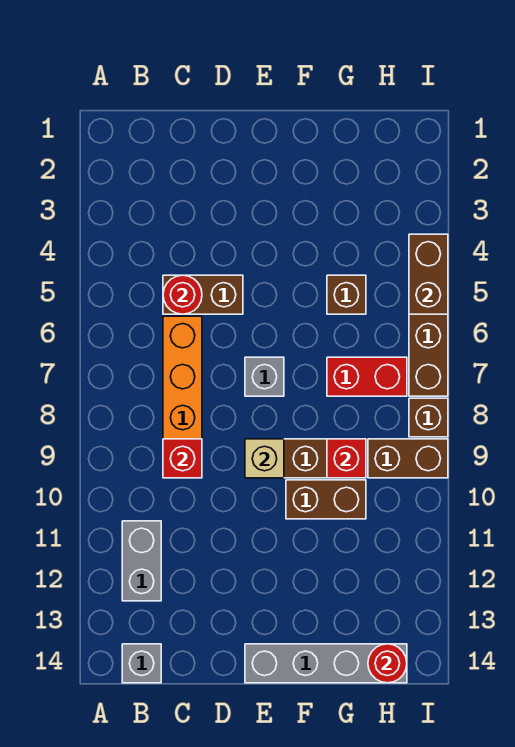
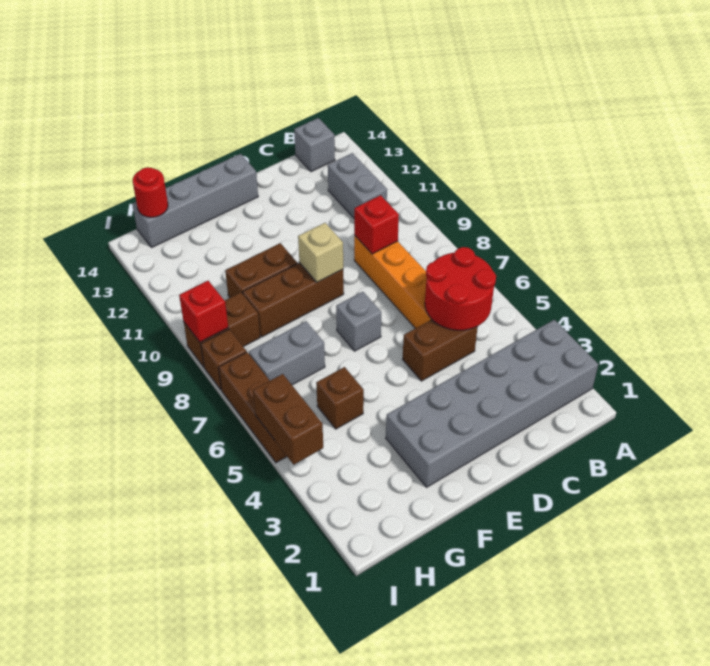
none -> grey 2x6 brick [386,320,598,487]
red 1x1 round brick [163,275,202,314] -> red 2x2 round brick [425,247,496,330]
red 1x2 brick [327,357,407,396] -> grey 1x2 brick [249,321,325,385]
red 1x1 brick [327,439,366,478] -> red 1x1 brick moved to [179,281,228,342]

